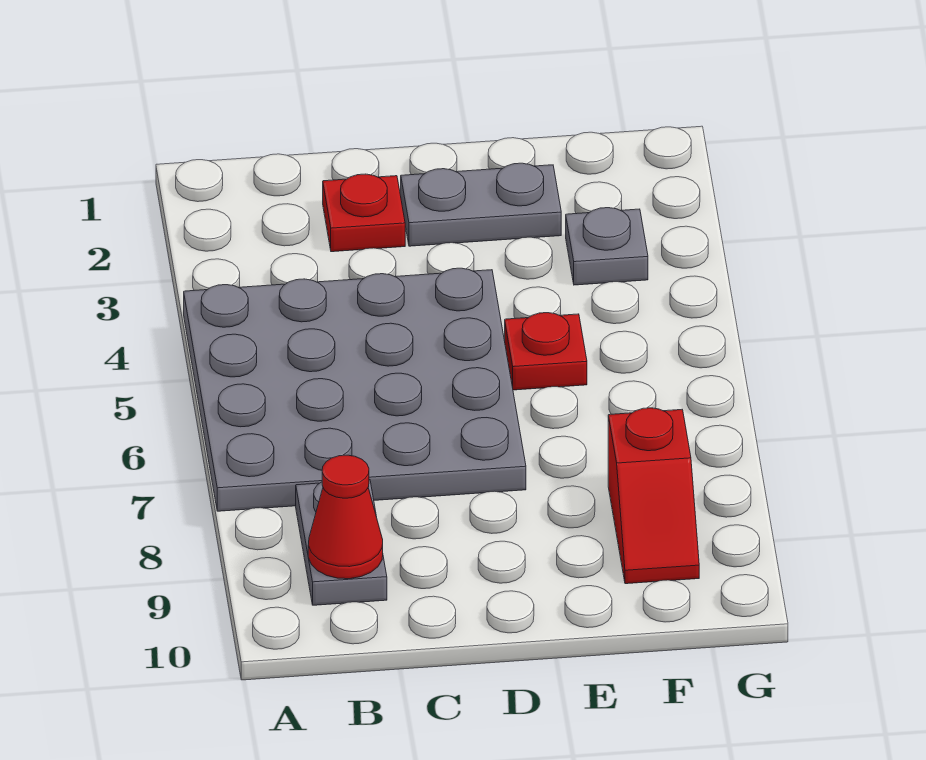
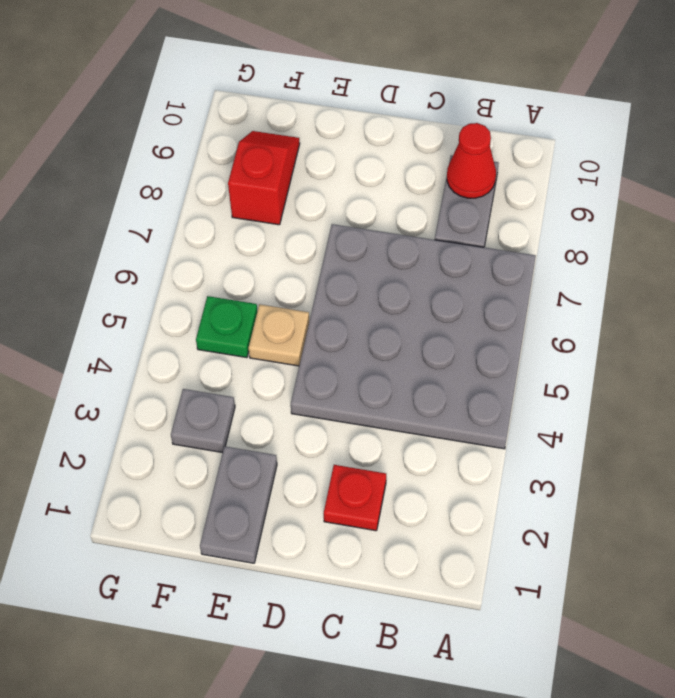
grey 1x2 plate [401,163,561,246] -> grey 1x2 plate turned to [200,446,277,563]
red 1x1 plate [505,313,587,390] -> tan 1x1 plate [249,304,309,366]
none -> green 1x1 plate [196,296,257,358]

